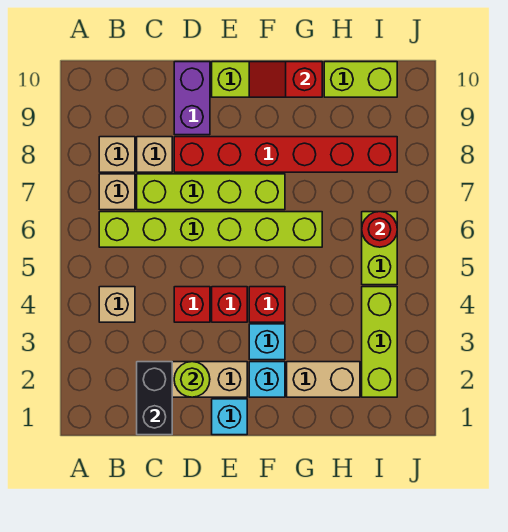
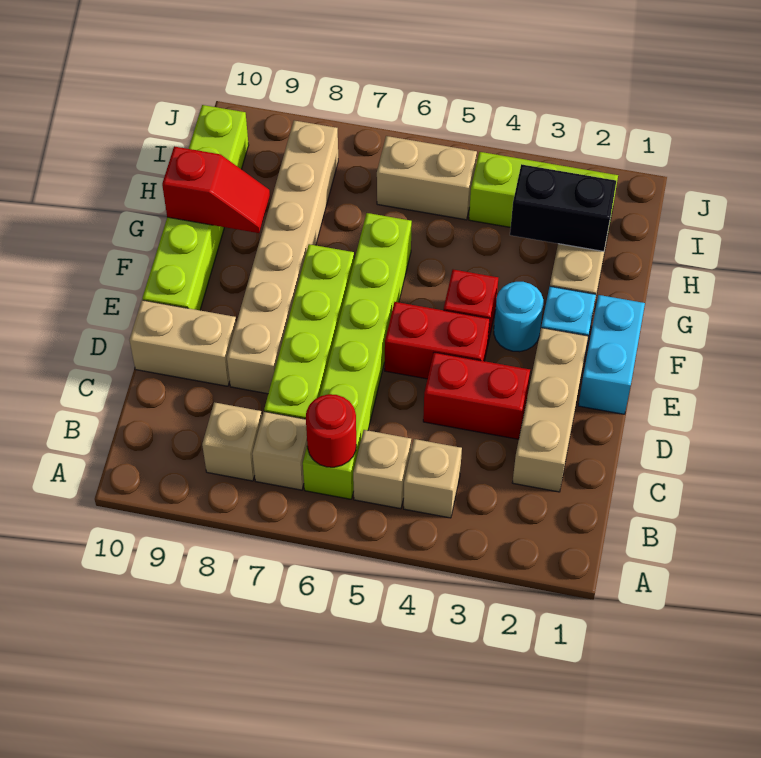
black 1x2 brick [137,362,172,435] -> black 1x2 brick moved to [510,164,616,251]
tan 1x1 brick [137,137,172,172] -> tan 1x1 brick moved to [353,430,411,509]
lime 1x1 round brick [174,362,210,397] -> none
red 1x1 brick [174,287,210,322] -> red 1x2 brick [423,352,530,439]
red 1x6 brick [174,137,397,172] -> tan 1x6 brick [227,120,338,394]
purple 1x2 brick [174,62,210,135] -> tan 1x2 brick [130,300,236,386]
cyan 1x1 brick [212,399,247,435] -> cyan 1x2 brick [578,295,645,414]
red 1x1 brick [212,287,247,322] -> red 1x2 brick [385,302,490,379]
cyan 1x1 brick [249,324,285,360] -> cyan 1x1 round brick [494,282,543,352]
red 1x2 slope [249,62,322,97] -> red 1x2 slope turned to [162,146,270,233]
lime 1x2 brick [362,212,397,285] -> tan 1x2 brick [377,136,477,220]
red 1x1 round brick [362,212,397,247] -> red 1x1 round brick moved to [306,394,356,467]

